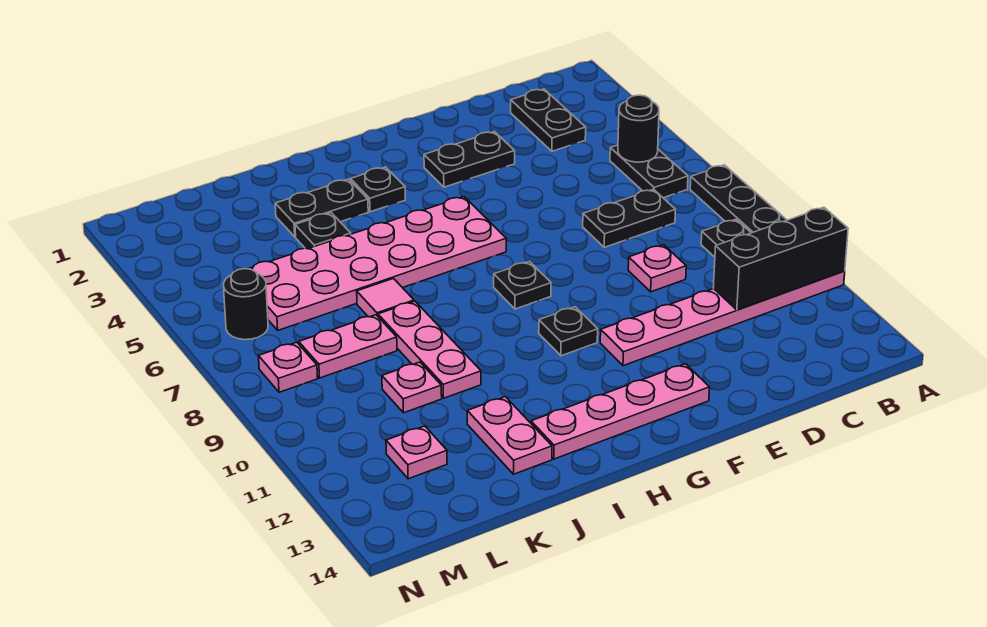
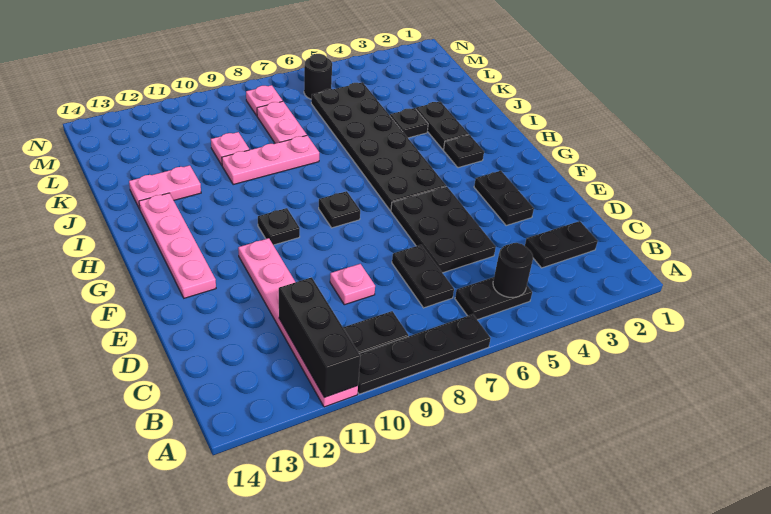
none -> black 2x3 plate [391,186,496,273]
pink 2x6 plate [248,197,506,330] -> black 2x6 plate [311,82,446,211]
pink 1x1 tile [357,278,414,317] -> none
pink 1x1 plate [386,426,447,479] -> none

